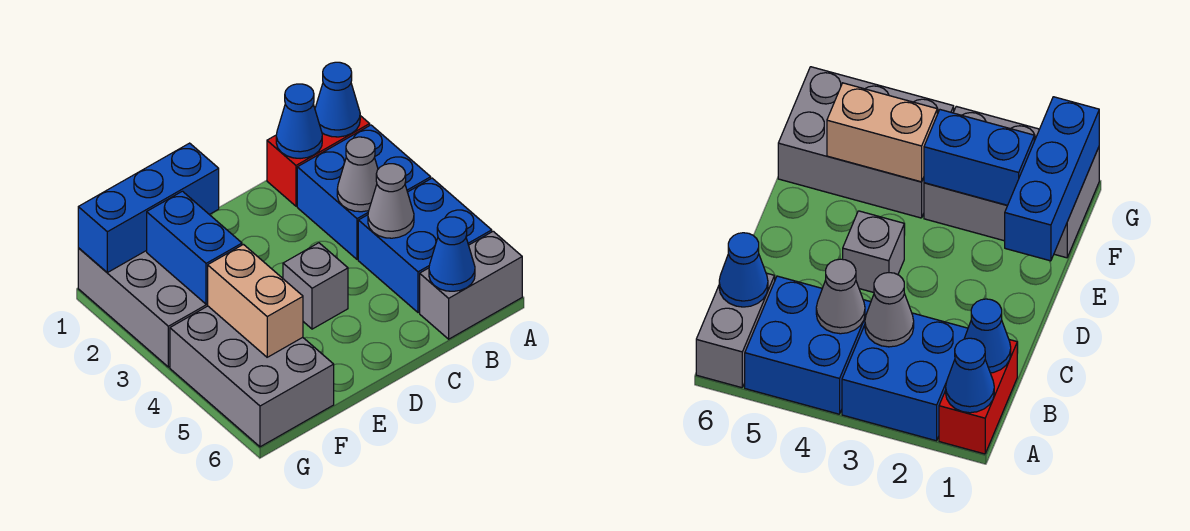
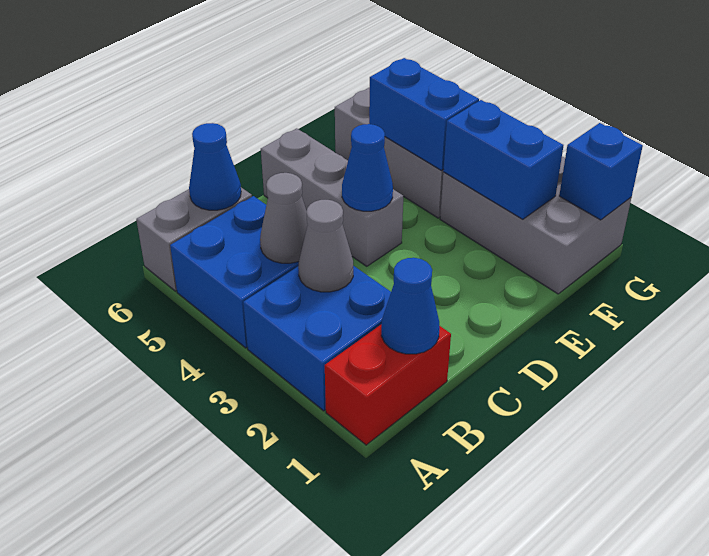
blue 1x1 cone [315,62,360,137] -> blue 1x1 cone moved to [342,124,393,211]
grey 1x1 brick [283,243,348,329] -> grey 1x3 brick [261,128,403,266]
blue 1x3 brick [78,143,219,273] -> blue 1x1 brick [559,123,643,220]
tan 1x2 brick [208,245,303,357] -> blue 1x2 brick [369,58,479,170]

